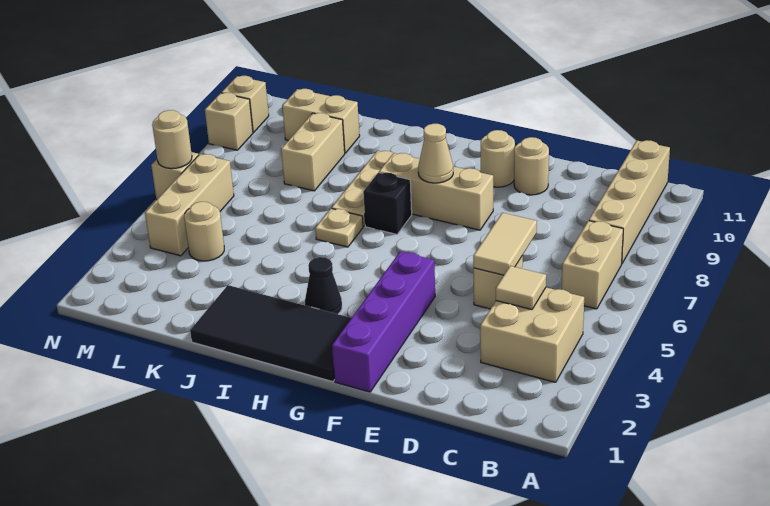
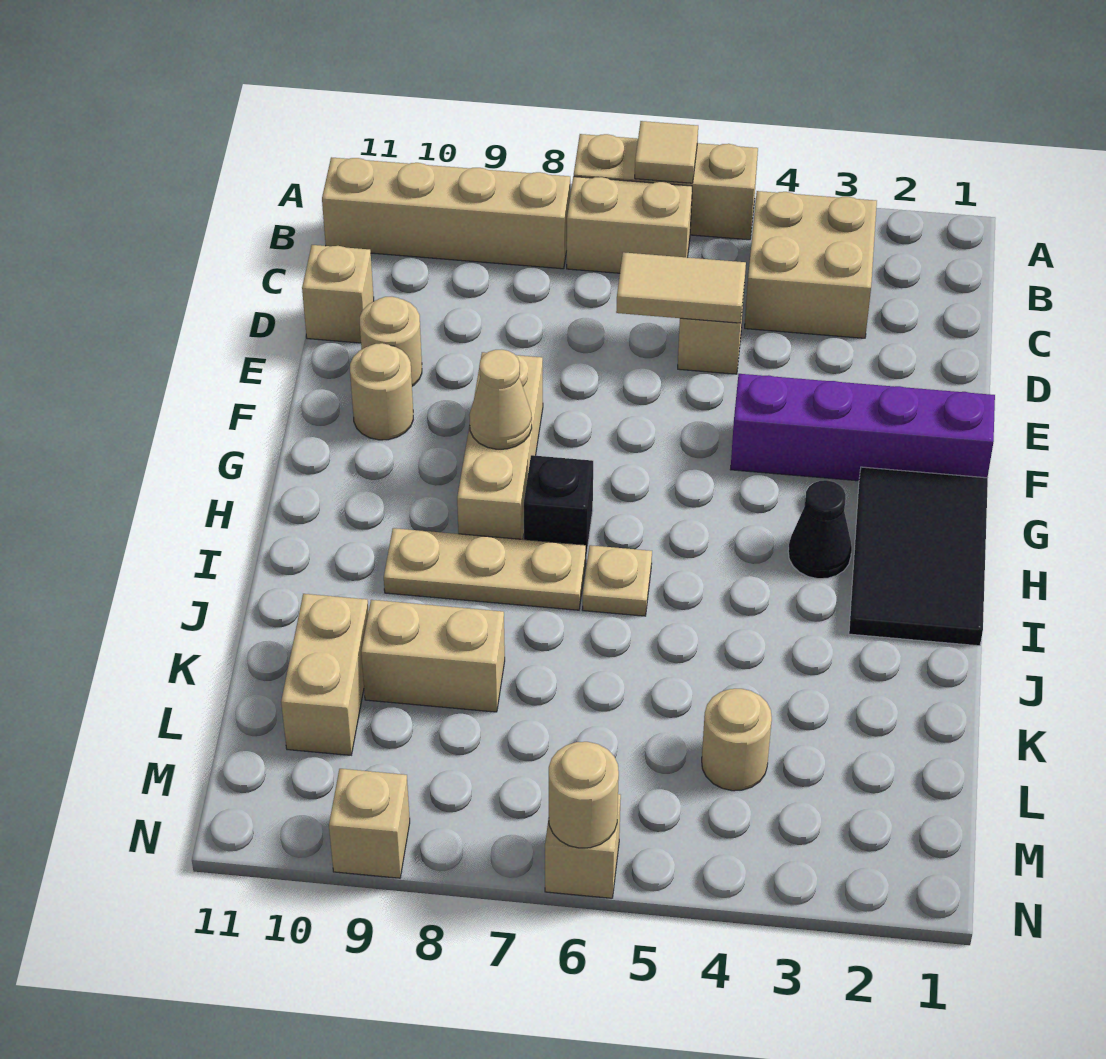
tan 1x1 tile [496,266,546,310] -> tan 1x1 tile moved to [635,121,698,183]
black 2x4 tile [190,285,351,382] -> black 2x3 tile [849,467,988,646]
tan 1x3 brick [145,154,234,256] -> tan 1x3 brick moved to [574,134,758,240]
tan 1x1 brick [222,76,269,133] -> tan 1x1 brick moved to [302,245,374,343]

